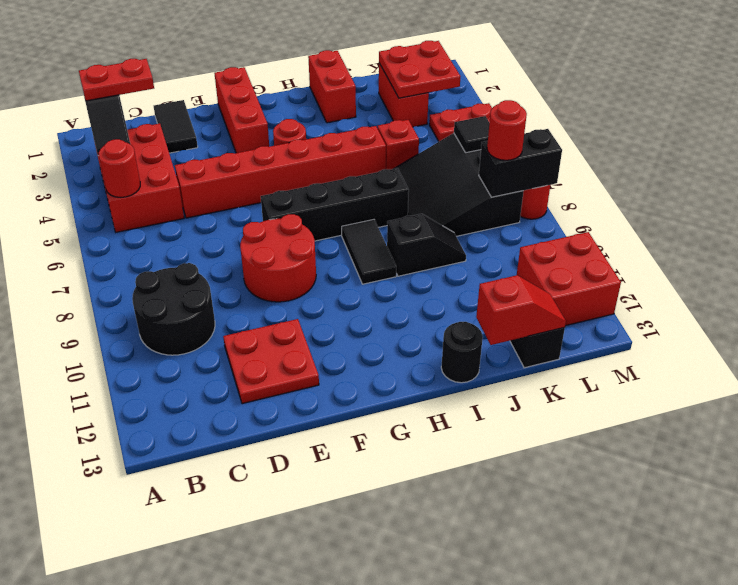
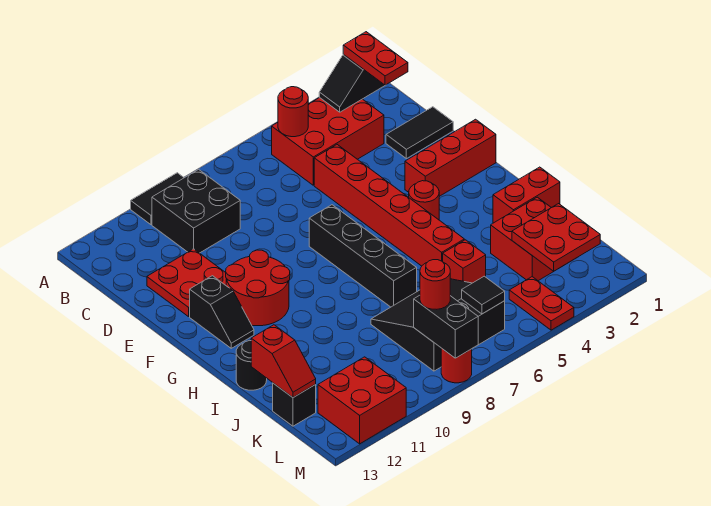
black 2x2 round brick [132,263,215,355] -> black 2x2 brick [152,169,240,253]
red 2x2 round brick [240,214,316,302] -> red 2x2 round brick moved to [226,250,290,326]
black 1x2 tile [342,220,396,284] -> black 1x2 tile moved to [131,173,184,225]
black 1x2 slope [387,214,466,276] -> black 1x2 slope moved to [190,276,254,348]
red 1x2 brick [379,63,429,127] -> red 2x2 brick [491,197,554,281]

